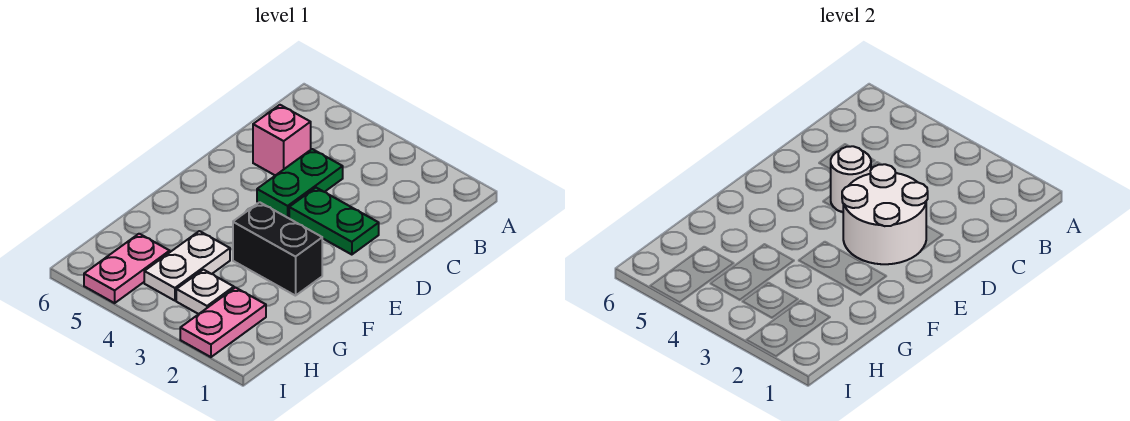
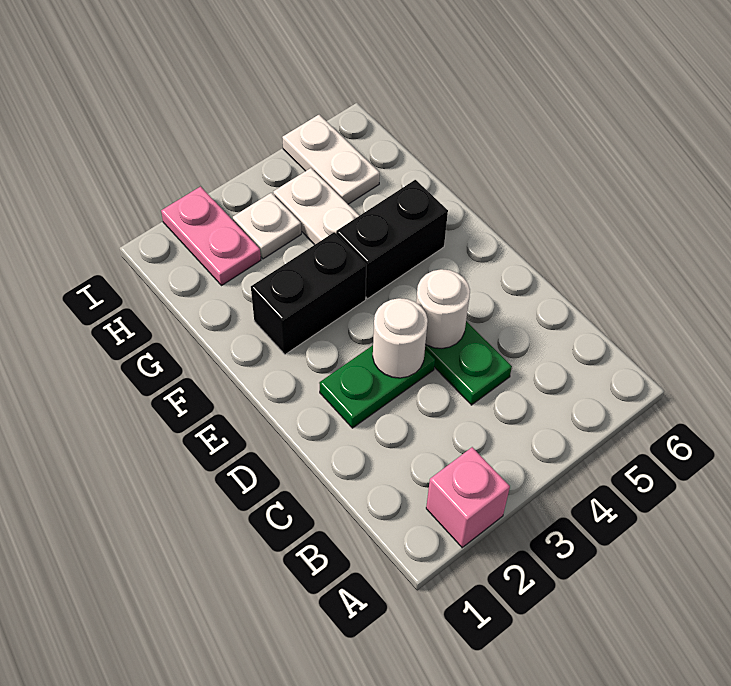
pink 1x1 brick [253,105,311,176] -> pink 1x1 brick moved to [426,447,510,548]
white 2x2 round brick [842,164,928,264] -> white 1x1 round brick [373,298,428,378]
none -> black 1x2 brick [336,180,448,299]
pink 1x2 plate [84,234,170,303] -> white 1x2 plate [282,115,380,204]

